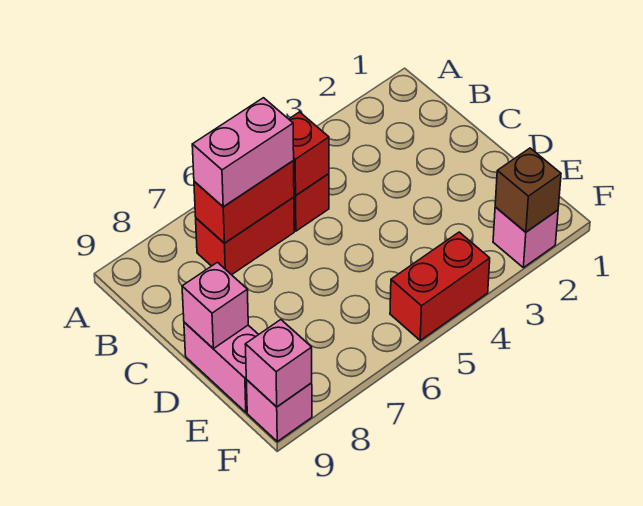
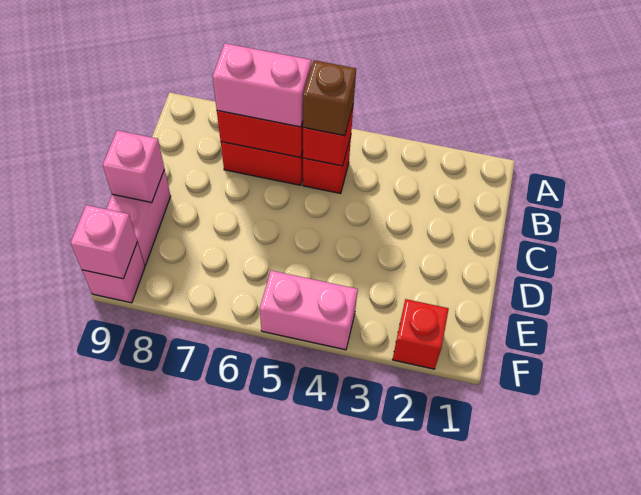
pink 1x1 brick [493,207,558,268] -> red 1x1 brick [392,299,449,369]
brown 1x1 brick [495,148,561,232] -> brown 1x1 brick moved to [303,60,356,136]
red 1x2 brick [390,232,490,340] -> pink 1x2 brick [260,270,358,350]

